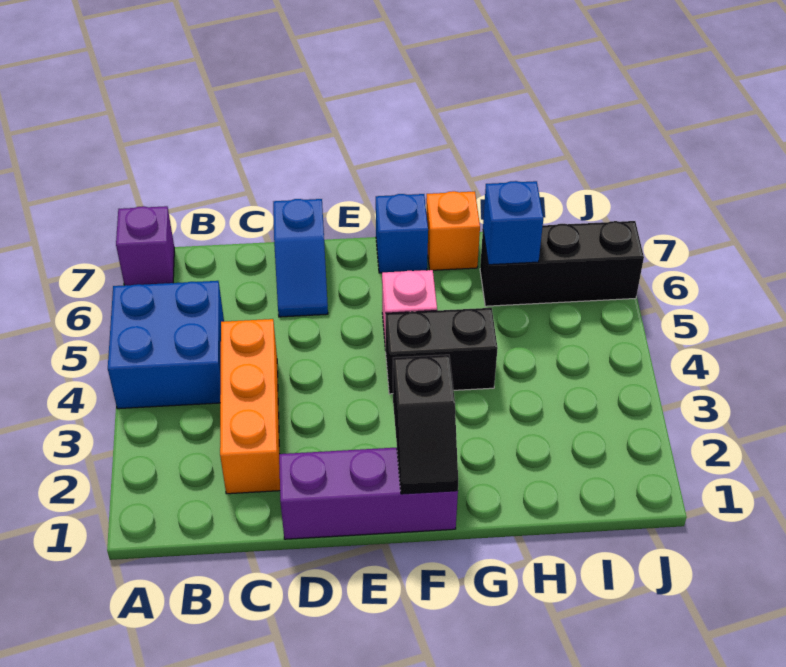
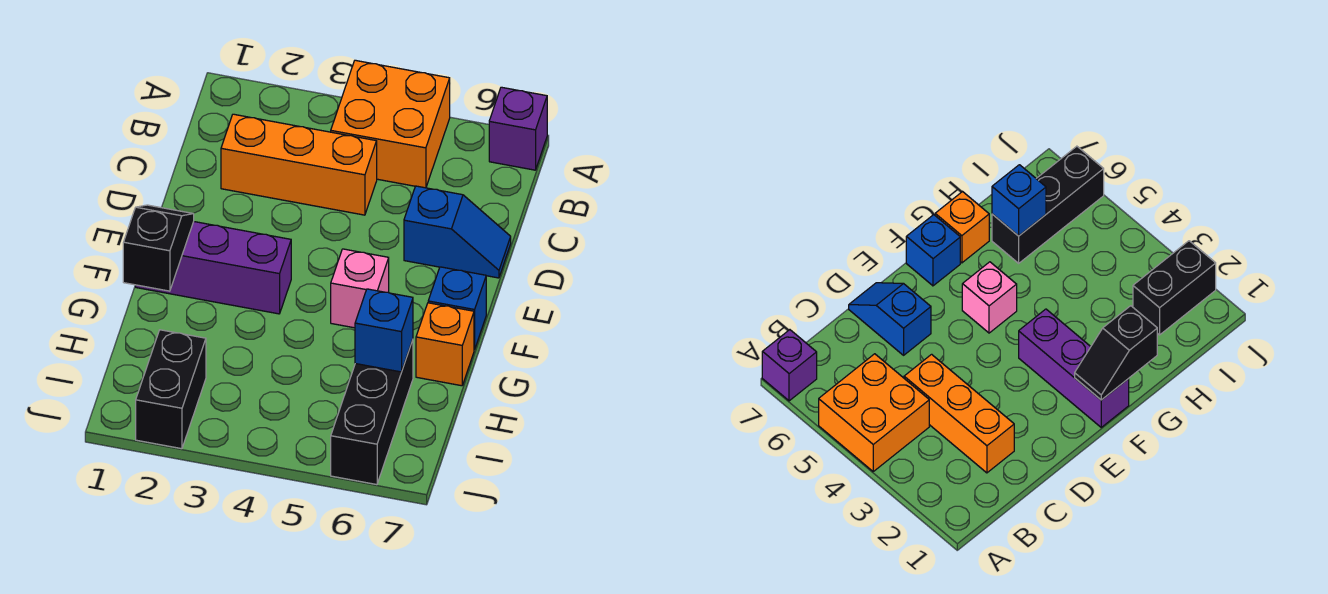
blue 2x2 brick [108,281,224,409] -> orange 2x2 brick [331,60,450,188]
purple 1x3 brick [279,447,458,539] -> purple 1x3 brick turned to [136,222,291,314]
blue 1x2 slope [273,199,328,317] -> blue 1x2 slope turned to [404,186,511,278]
black 1x2 slope [393,355,458,494] -> black 1x2 slope turned to [123,205,194,291]
black 1x2 brick [386,308,498,394] -> black 1x2 brick moved to [136,330,206,449]

